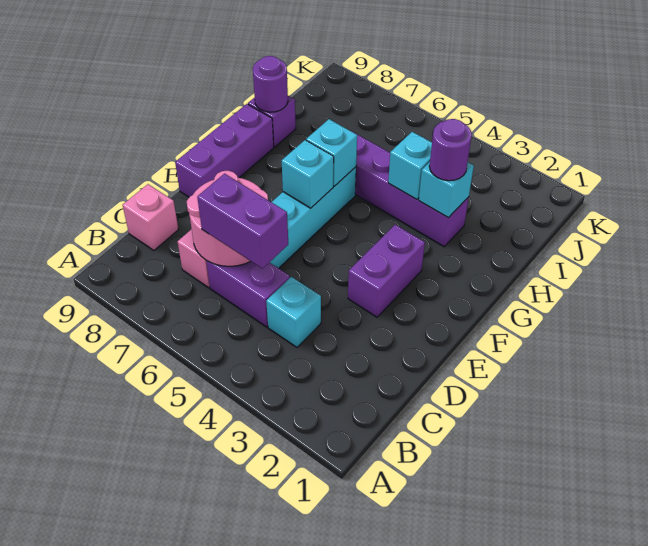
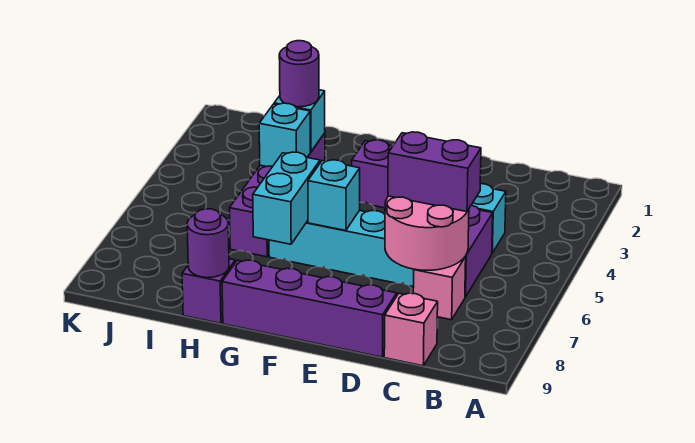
purple 1x2 brick [197,174,288,269] -> purple 1x2 brick turned to [388,132,481,212]
purple 1x3 brick [175,104,274,197] -> purple 1x4 brick [222,260,397,357]
cyan 1x1 brick [306,119,357,186] -> cyan 1x2 brick [253,152,320,244]

